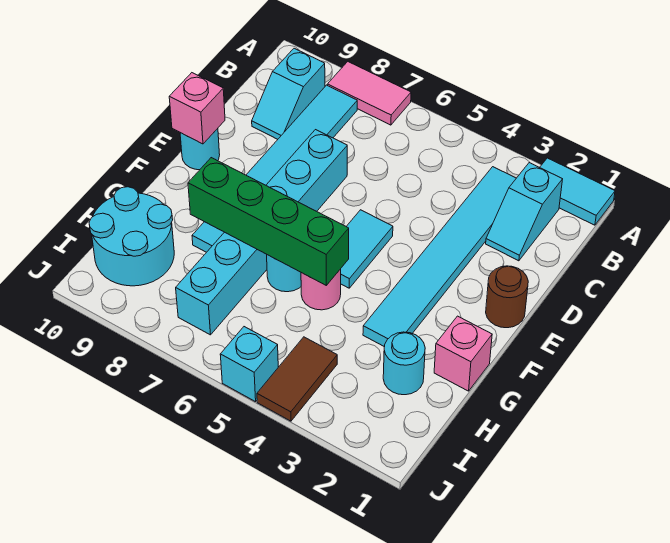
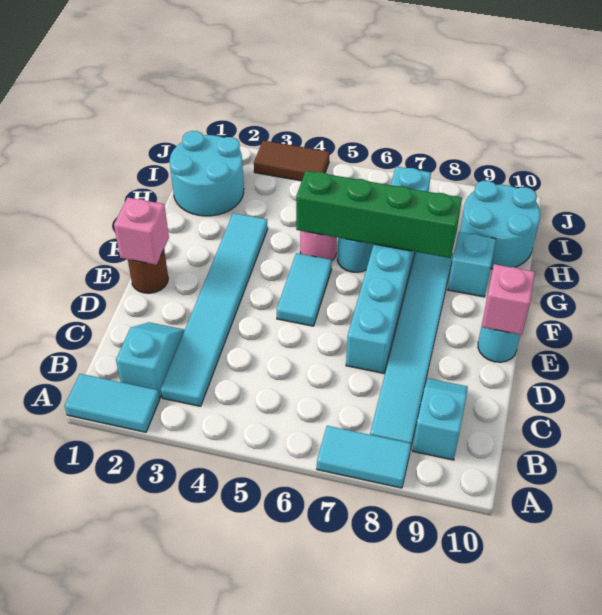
pink 1x2 tile [327,62,411,125] -> cyan 1x2 tile [317,426,411,488]
pink 1x1 brick [434,316,492,391] -> pink 1x1 brick moved to [114,198,169,265]
cyan 1x1 round brick [383,332,425,395] -> cyan 2x2 round brick [170,131,244,216]
brown 1x2 tile [257,337,337,421] -> brown 1x2 tile turned to [254,140,329,181]
cyan 1x1 brick [220,327,278,402] -> cyan 1x1 brick moved to [448,232,496,297]

